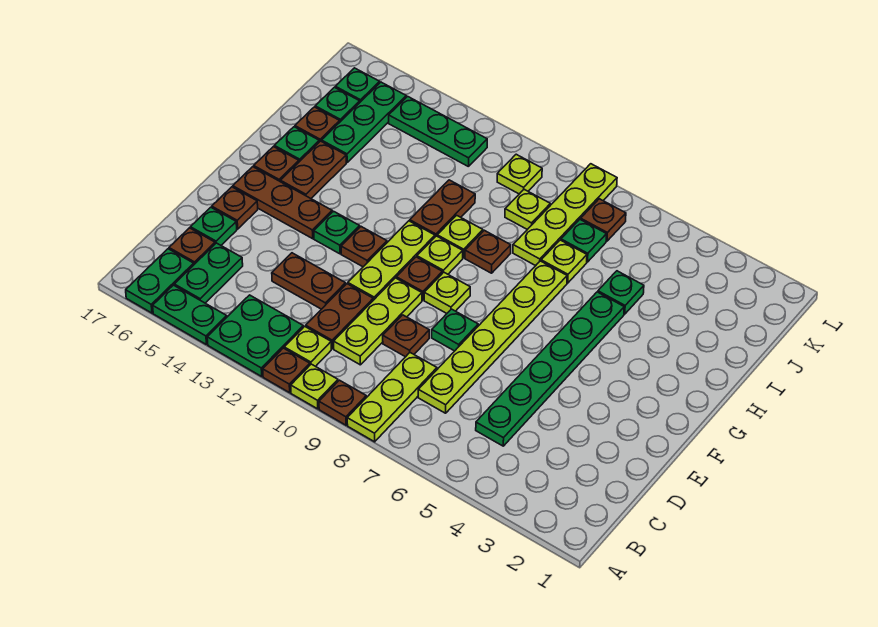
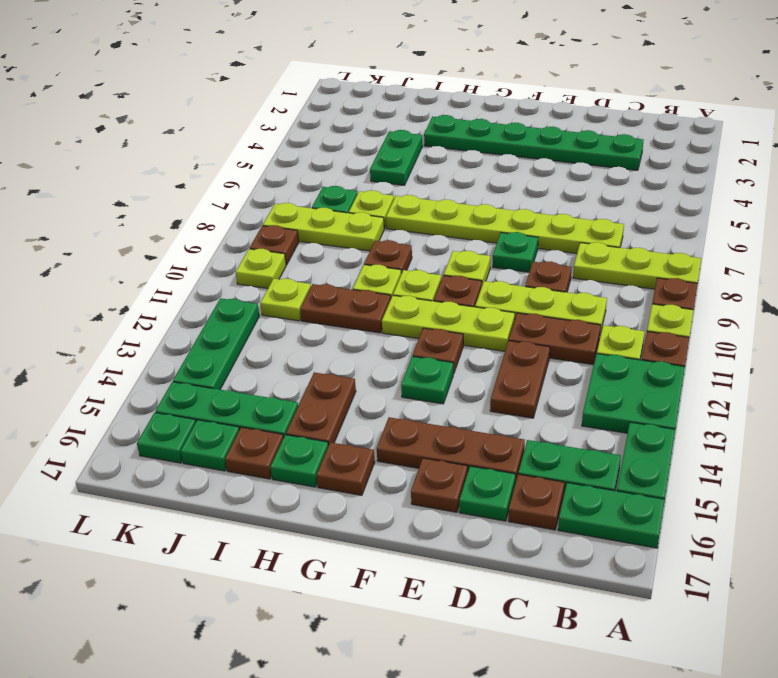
green 1x6 plate [476,292,624,446] -> green 1x6 plate moved to [424,115,643,170]
brown 1x3 plate [233,167,332,239] -> brown 1x3 plate turned to [377,417,525,483]
brown 1x2 plate [281,141,346,198] -> brown 1x2 plate turned to [286,372,356,446]
green 1x1 plate [598,271,644,314] -> green 1x2 plate [370,130,422,185]
lime 1x4 plate [513,164,617,266] -> lime 1x3 plate [263,203,385,251]
lime 1x1 plate [505,189,550,230] -> lime 1x1 plate moved to [260,279,311,321]
brown 1x1 plate [581,199,626,241] -> brown 1x1 plate moved to [250,225,299,265]

